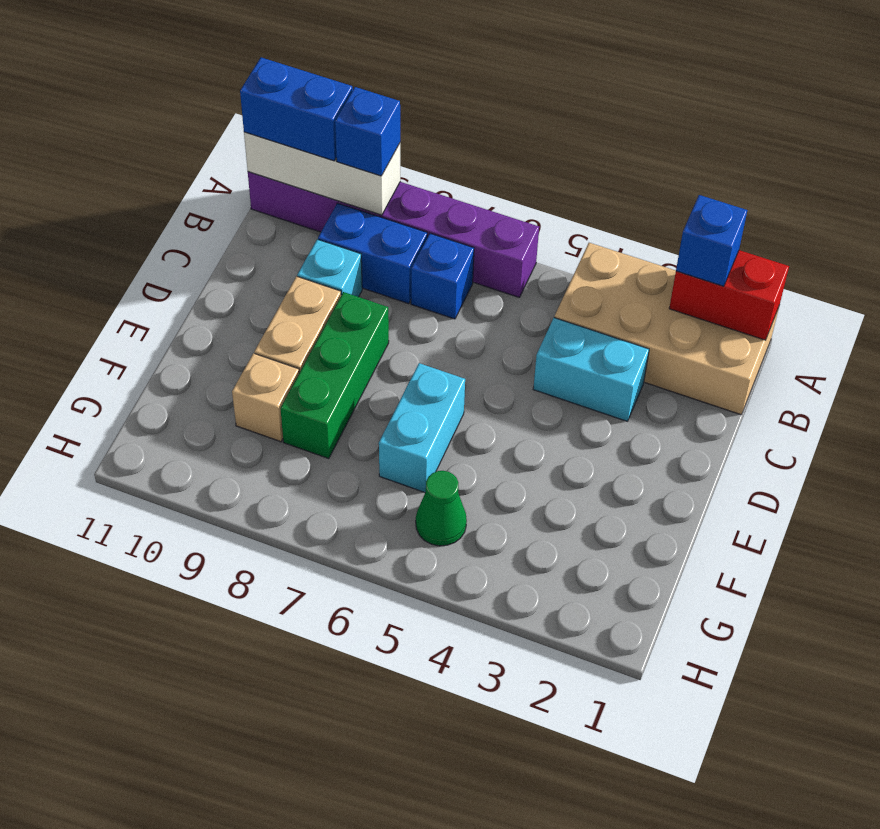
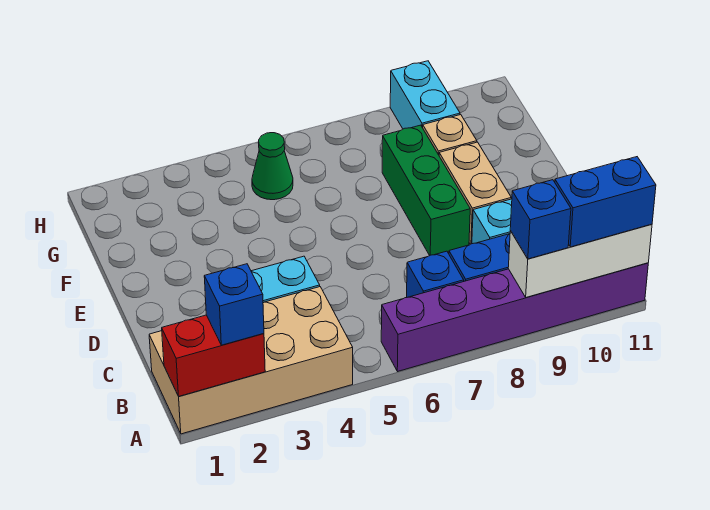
cyan 1x2 brick [379,363,465,492] -> cyan 1x2 brick moved to [390,61,460,129]

